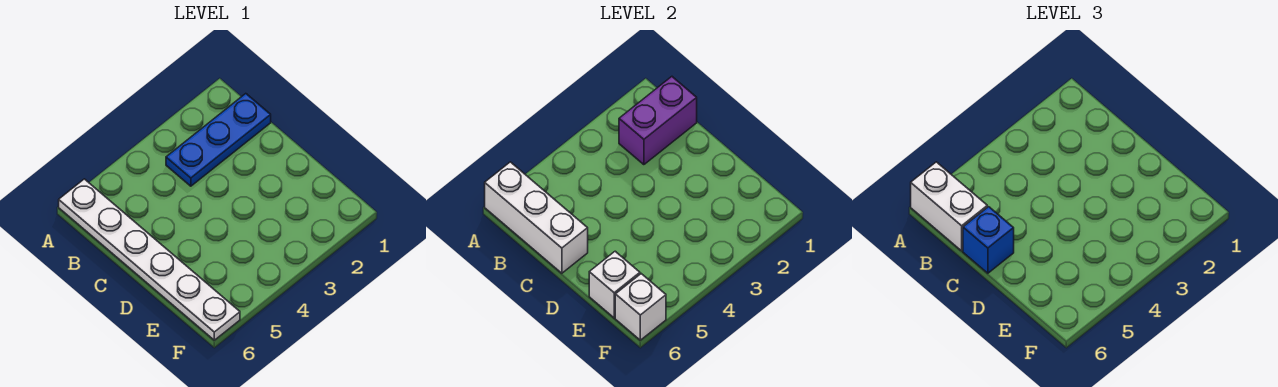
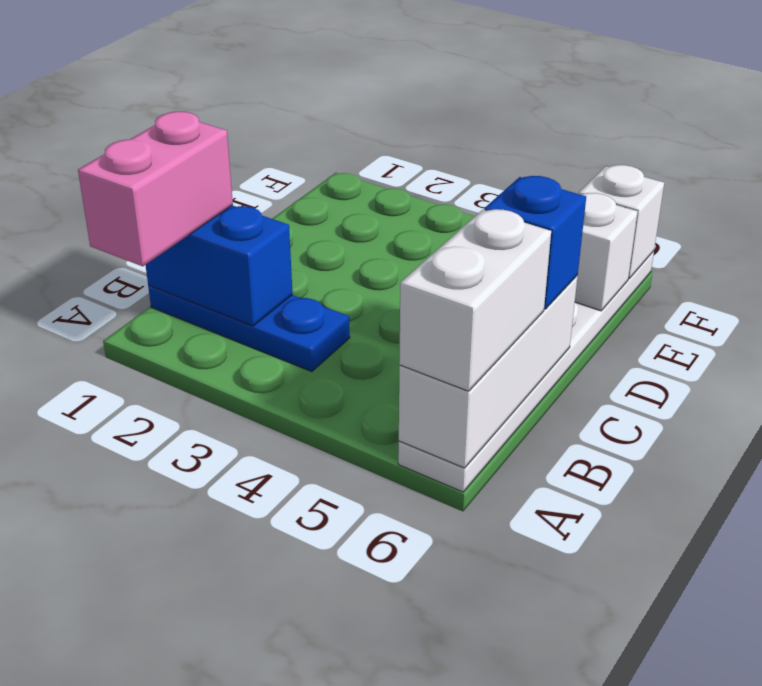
none -> pink 1x2 brick [78,112,233,266]
purple 1x2 brick [619,77,697,165] -> blue 1x2 brick [146,205,293,326]

